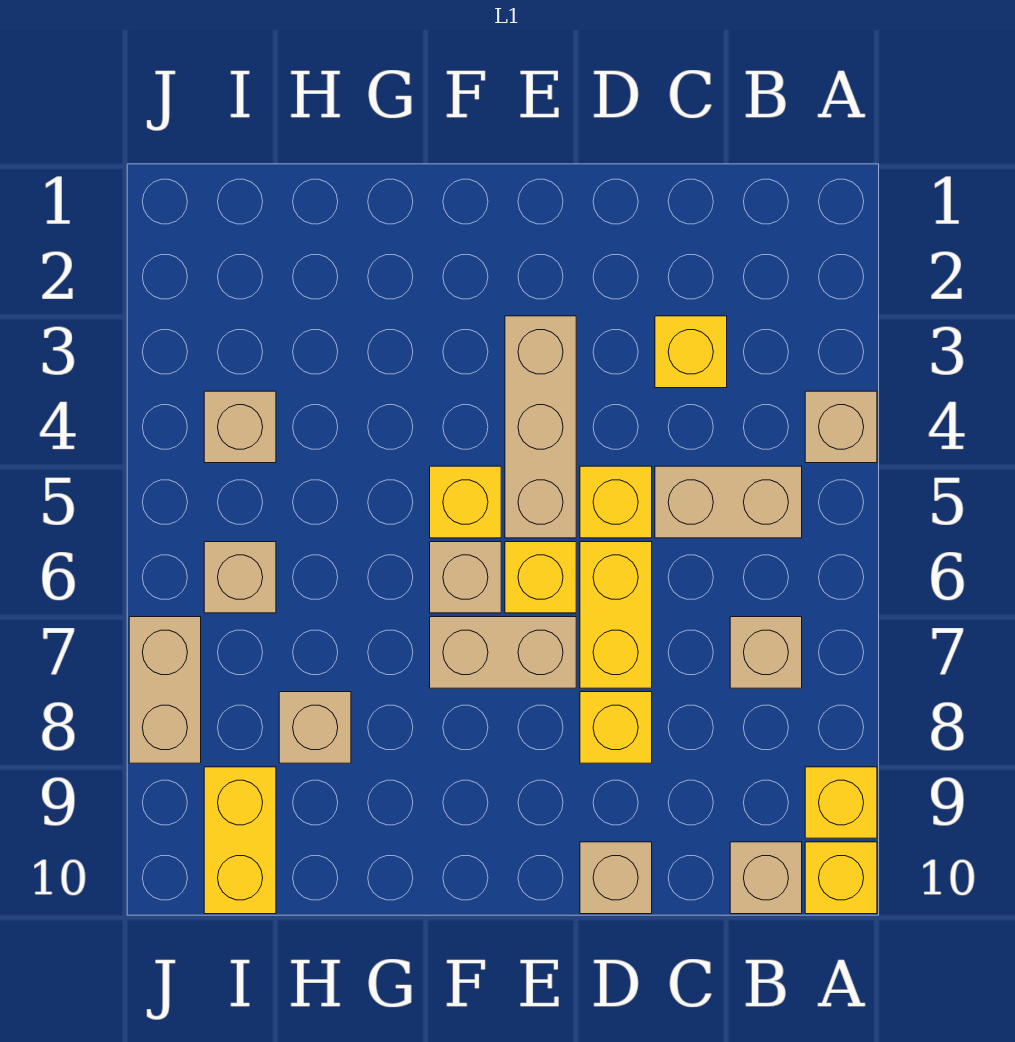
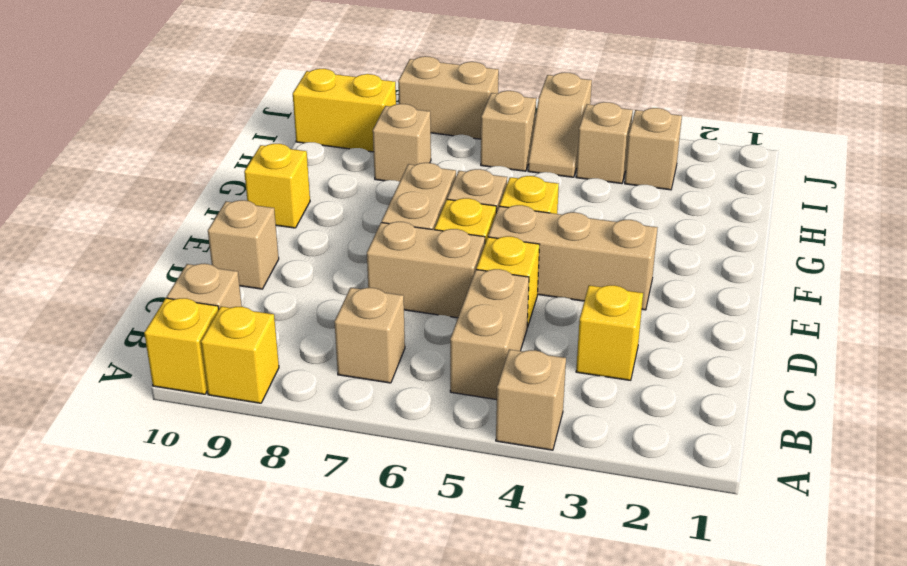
yellow 1x2 brick [580,542,652,688] -> tan 1x2 brick [367,222,485,318]
yellow 1x1 brick [580,692,652,763] -> yellow 1x1 brick moved to [244,144,310,228]
none -> tan 1x1 brick [625,108,682,190]
none -> tan 1x2 slope [528,73,592,177]

